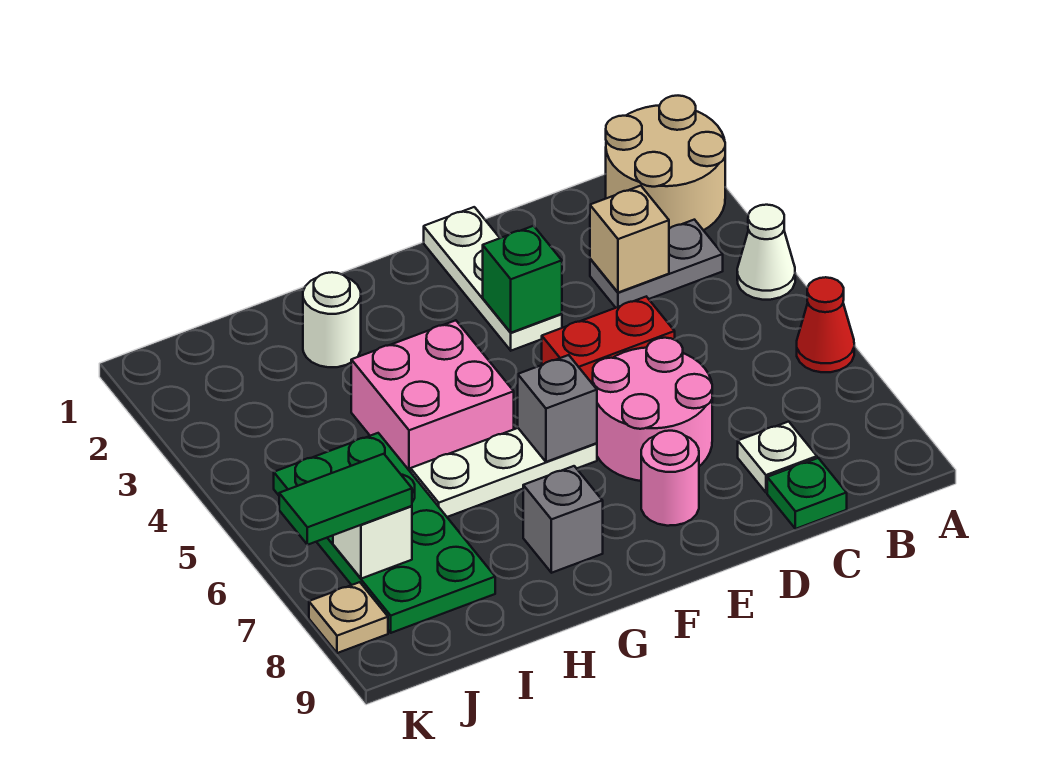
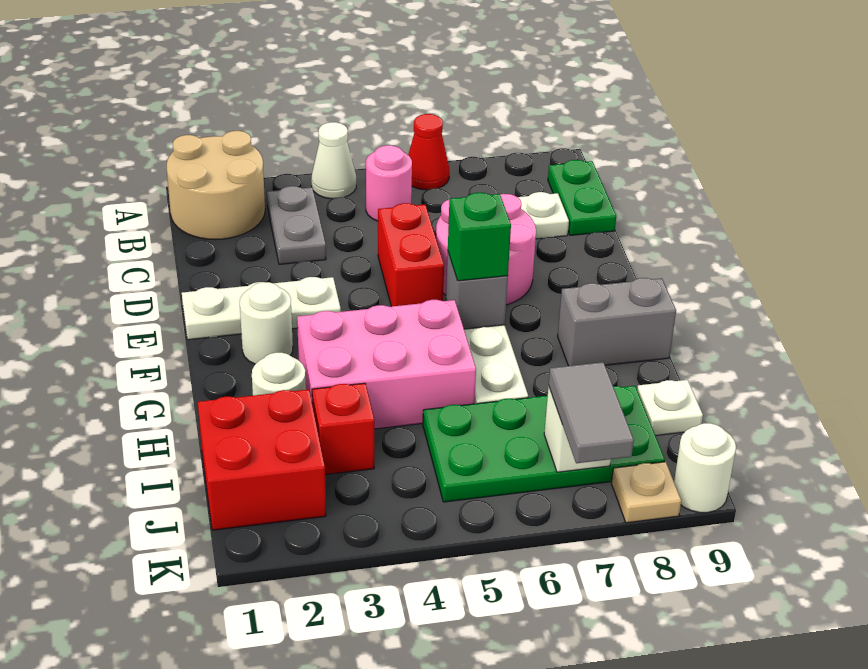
tan 1x1 brick [590,186,669,293] -> none
green 1x1 plate [767,458,847,529] -> green 1x2 plate [548,160,616,235]
green 1x1 brick [483,226,562,333] -> green 1x1 brick moved to [448,193,511,281]
pink 1x1 round brick [641,431,699,526] -> pink 1x1 round brick moved to [366,145,412,221]
none -> white 1x1 round brick [240,282,293,364]
pink 2x2 brick [351,320,514,472] -> pink 2x3 brick [297,300,476,429]
grey 1x1 brick [523,466,603,573] -> grey 1x2 brick [558,278,676,366]
none -> red 2x2 brick [198,389,326,530]
none -> red 1x1 brick [312,383,374,475]
none -> white 1x1 plate [637,380,703,436]
green 1x2 tile [279,454,412,545] -> grey 1x2 tile [549,362,634,463]
none -> white 1x1 round brick [674,423,736,513]

